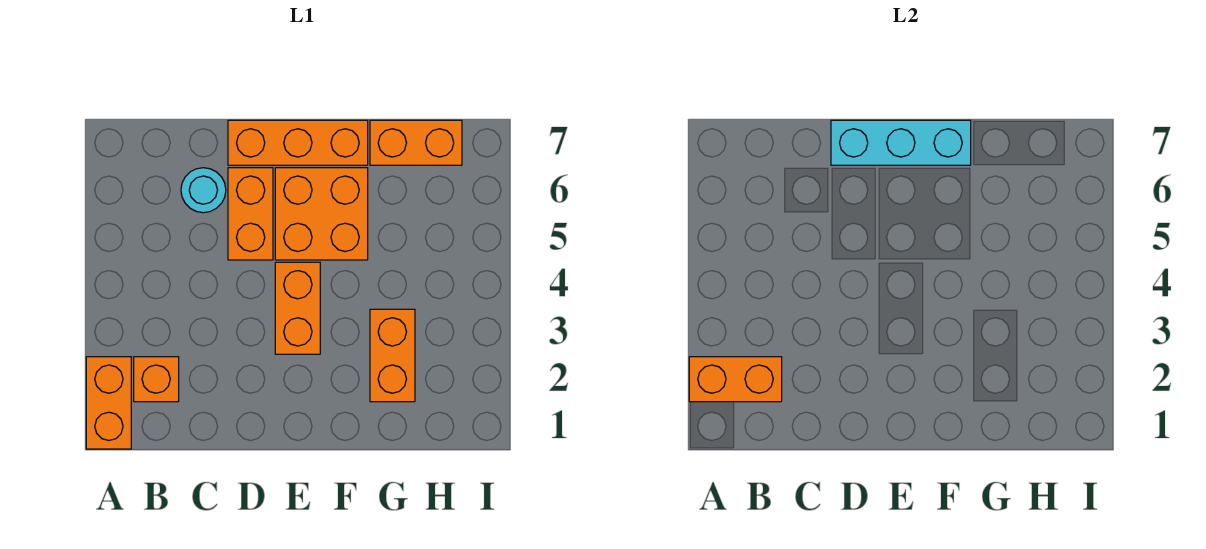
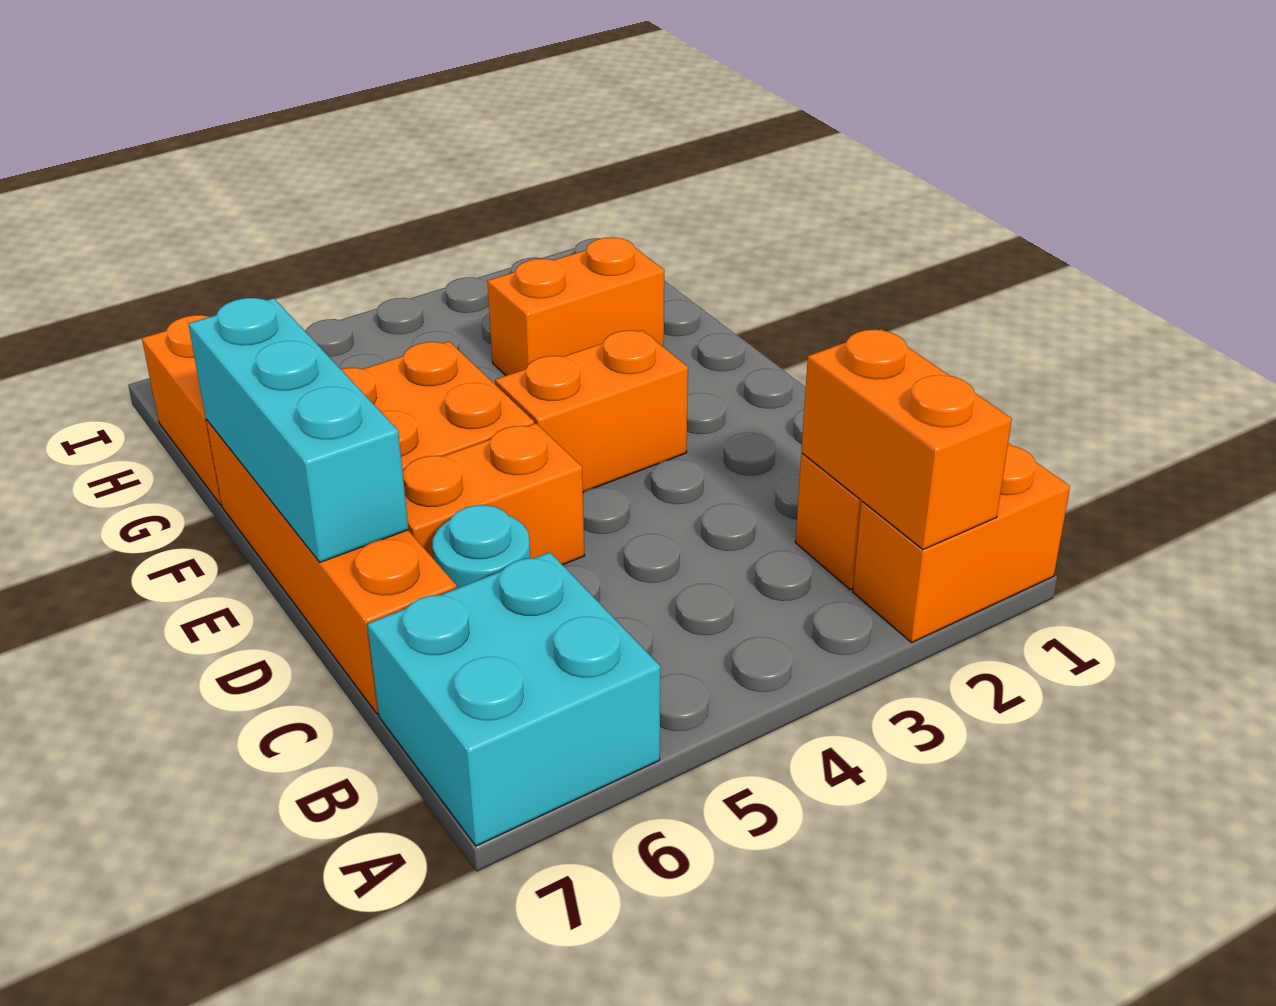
none -> cyan 2x2 brick [367,552,660,846]
orange 1x3 brick [228,120,368,165] -> orange 1x4 brick [206,419,457,714]

